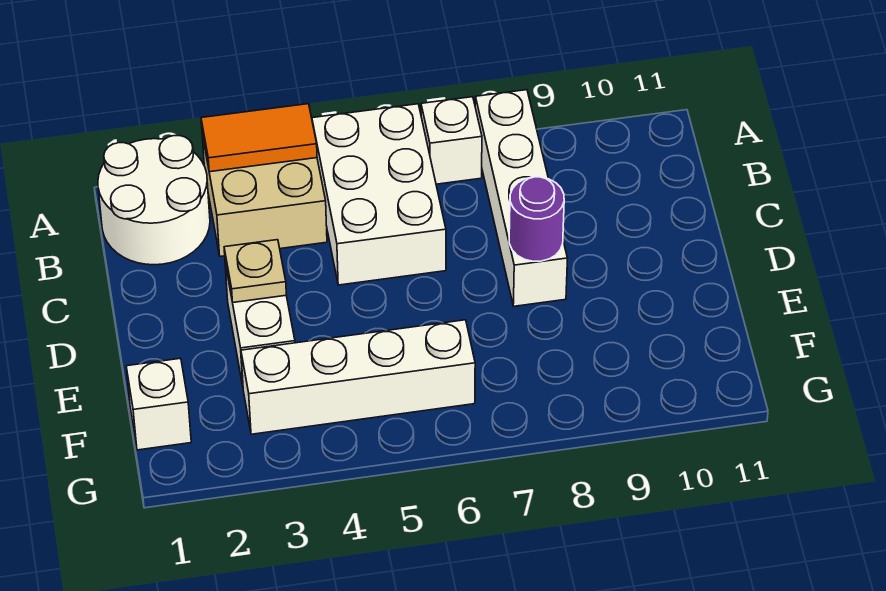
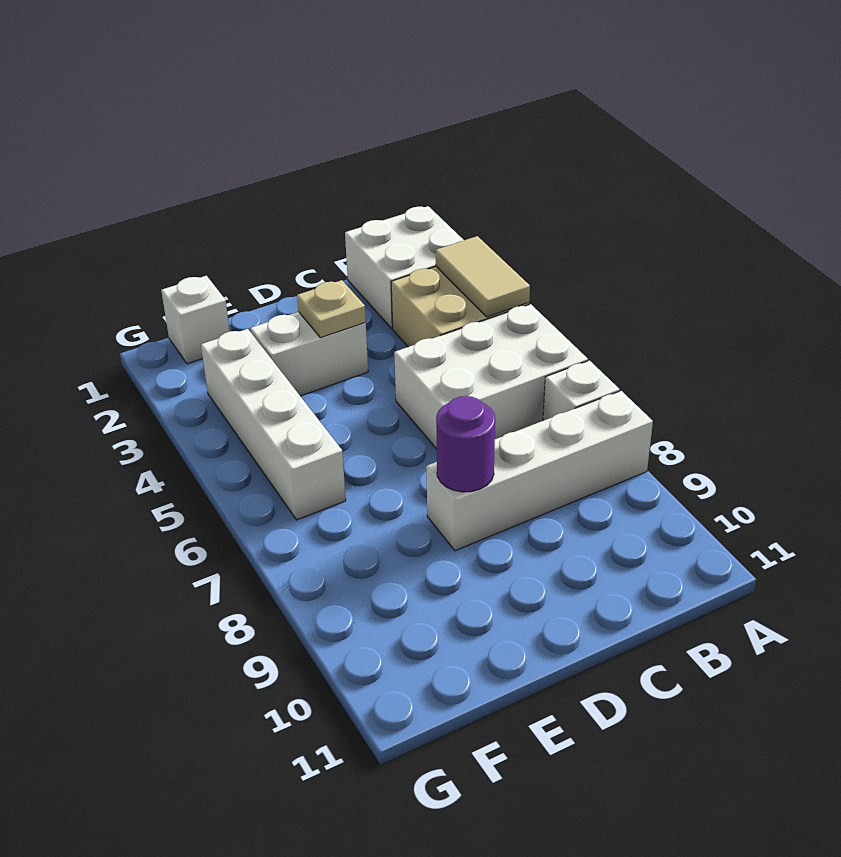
white 2x2 round brick [98,136,210,265] -> white 2x2 brick [345,206,464,328]
orange 1x2 tile [201,104,317,172] -> tan 1x2 tile [436,236,530,317]

